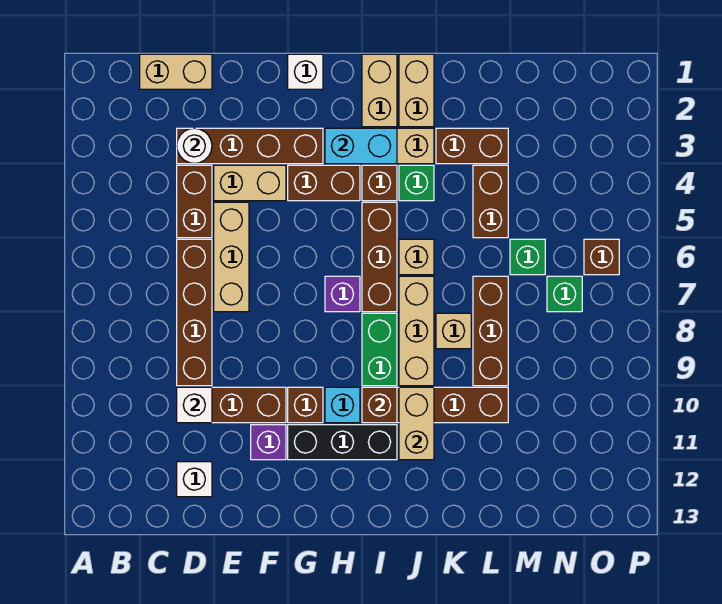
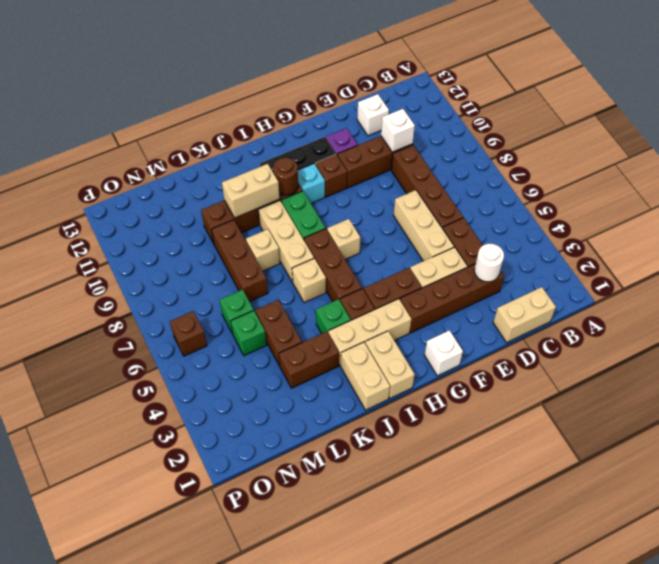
cyan 1x2 brick [325,128,397,164] -> none
purple 1x1 brick [325,276,360,312] -> tan 1x1 brick [327,219,360,260]
brown 1x1 brick [362,387,397,423] -> brown 1x1 round brick [273,158,298,195]
tan 1x2 brick [399,387,434,460] -> tan 1x2 brick turned to [222,164,280,218]
green 1x1 brick [547,276,582,312] -> green 1x1 brick moved to [231,311,267,356]

